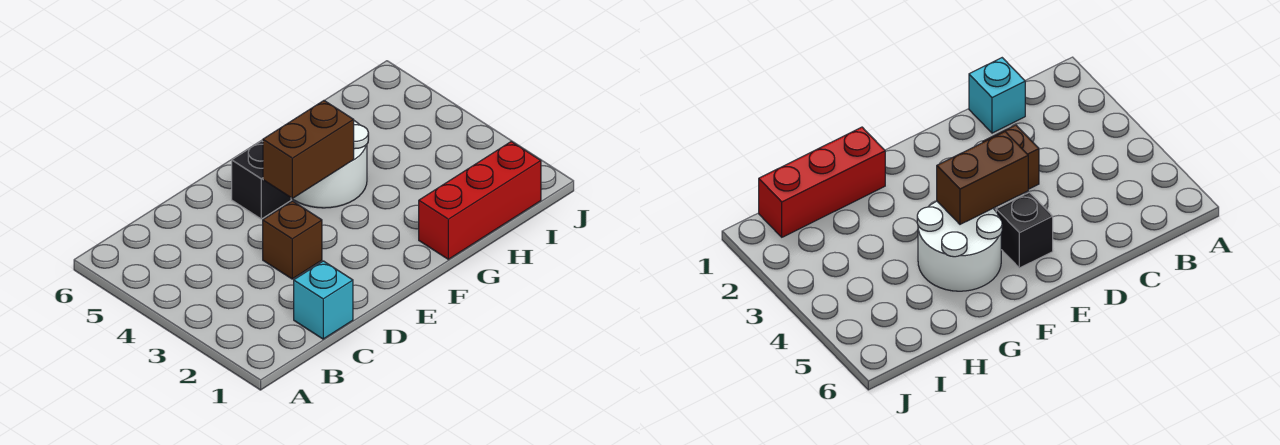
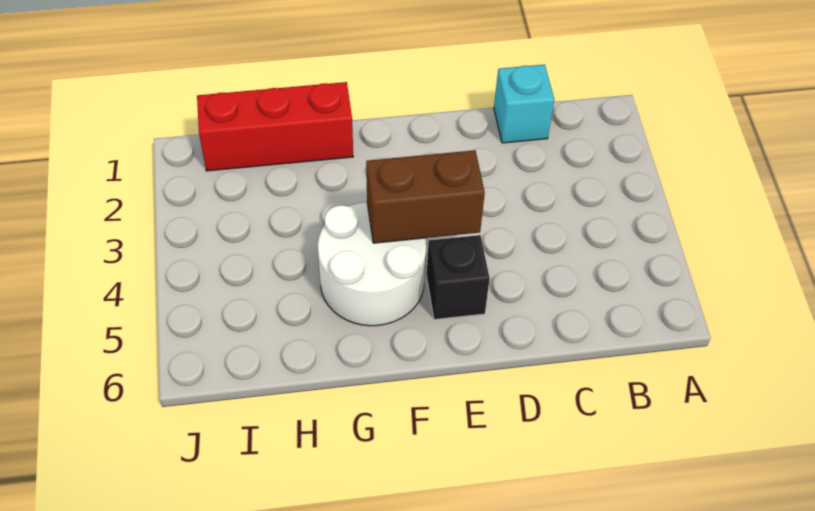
brown 1x1 brick [263,201,322,279] -> none

